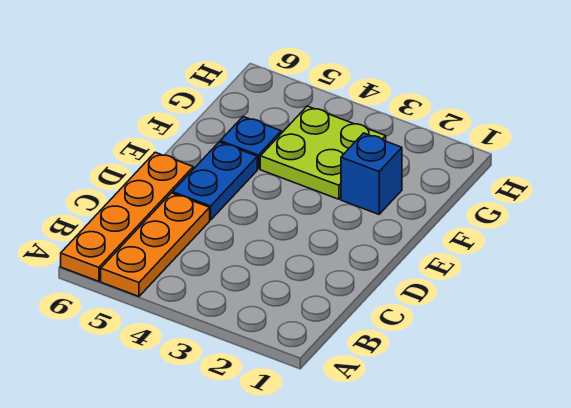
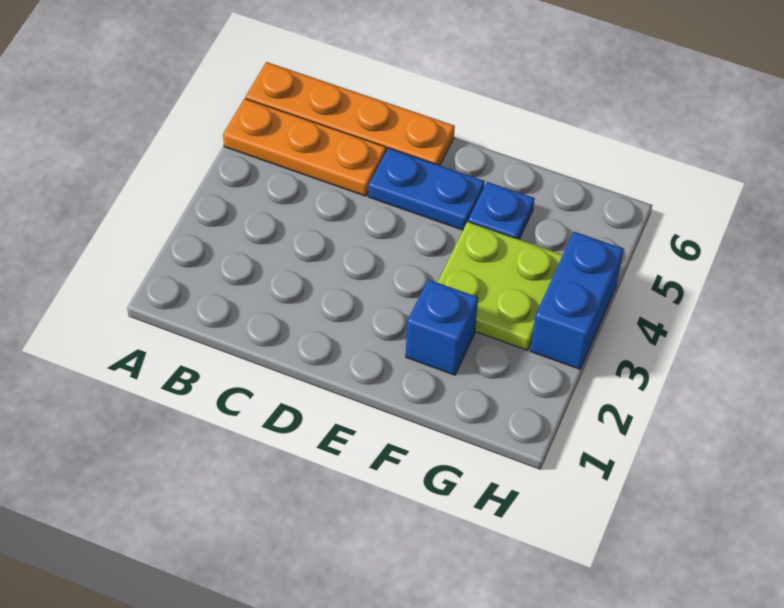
none -> blue 1x2 brick [530,232,624,369]

